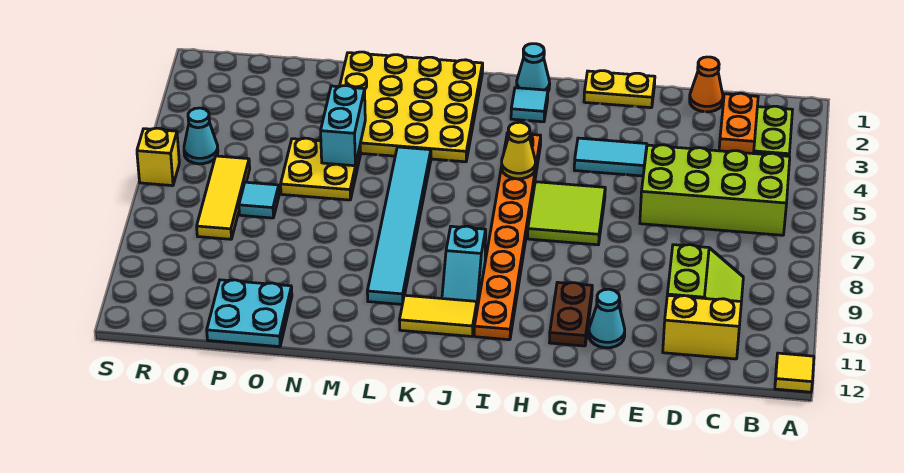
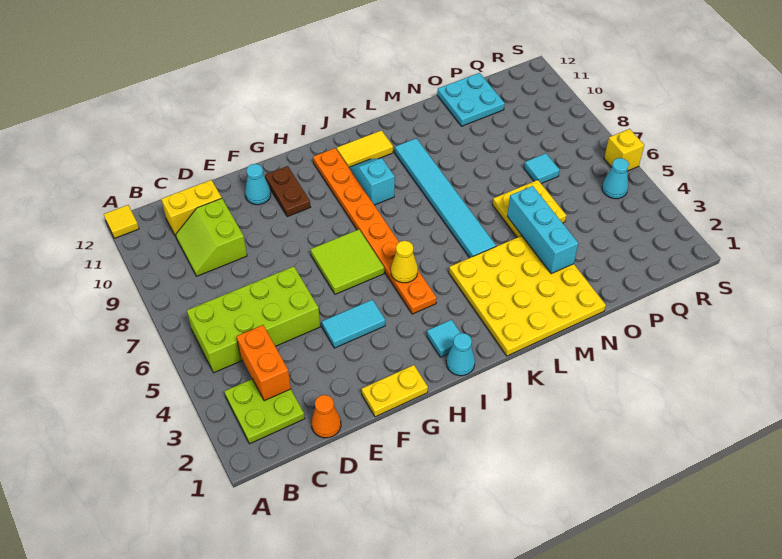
cyan 1x2 brick [321,85,365,166] -> cyan 1x3 brick [507,186,578,274]
yellow 1x3 tile [197,156,250,239] -> none

